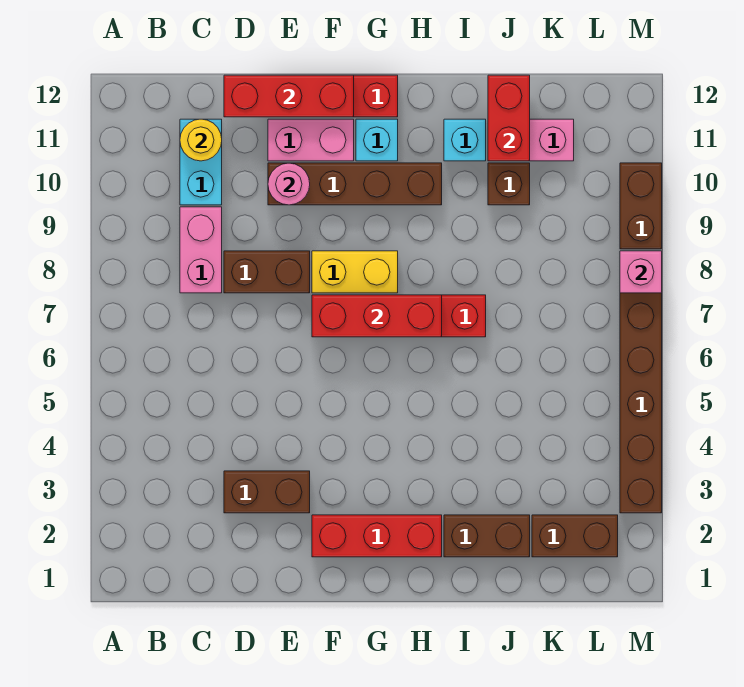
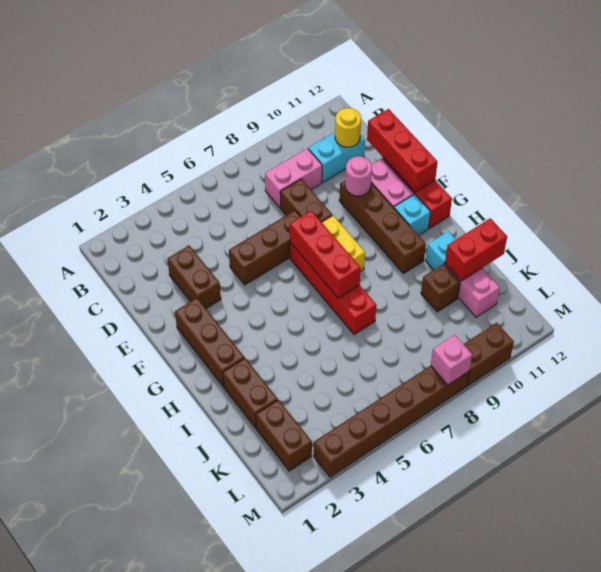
none -> brown 1x3 brick [229,211,301,285]
red 1x3 brick [312,515,442,557] -> brown 1x3 brick [175,298,245,387]

